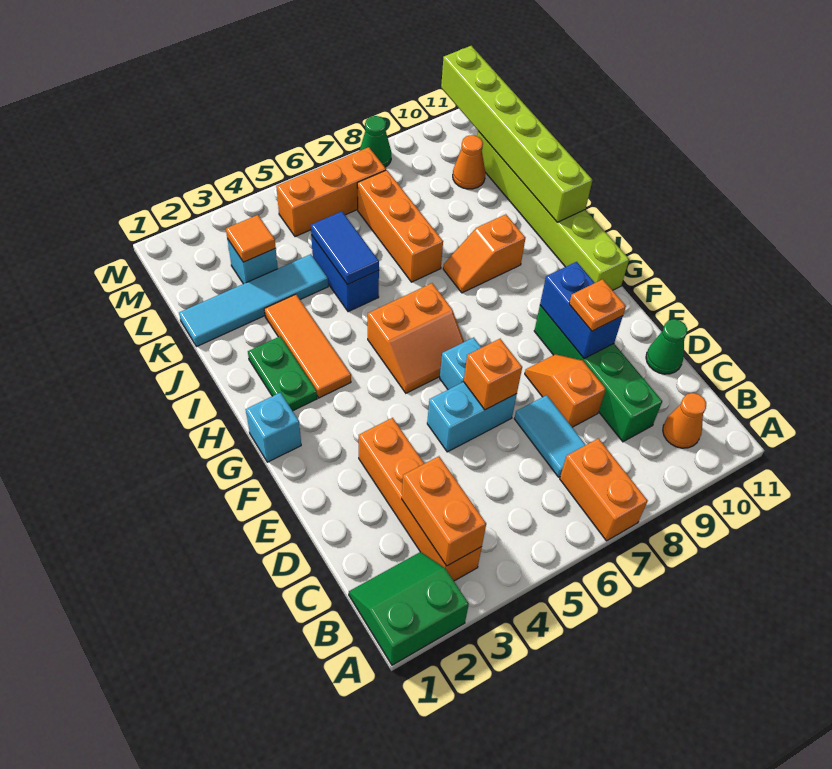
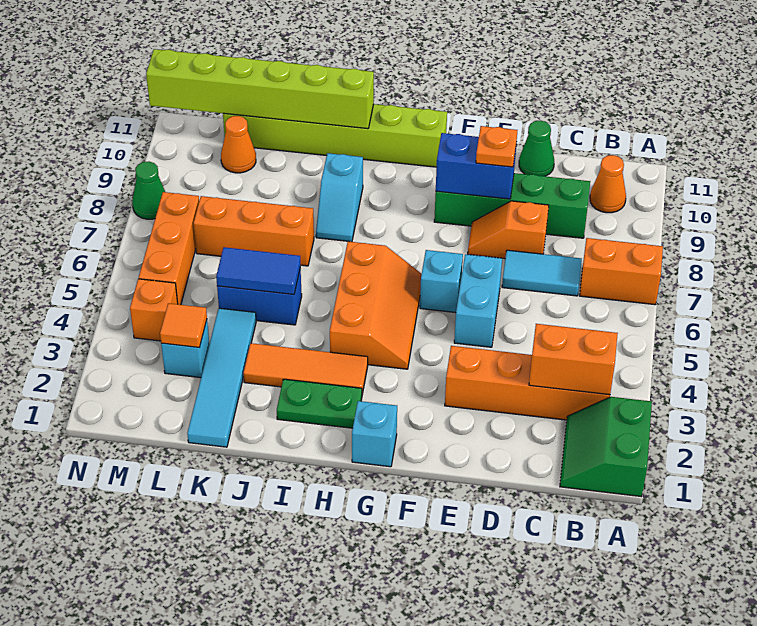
orange 1x1 brick [464,339,522,410] -> orange 1x1 brick moved to [130,279,178,341]
orange 2x2 slope [368,283,464,393] -> orange 2x3 slope [330,241,422,369]
orange 1x2 slope [443,214,525,293] -> cyan 1x2 slope [316,153,363,242]

